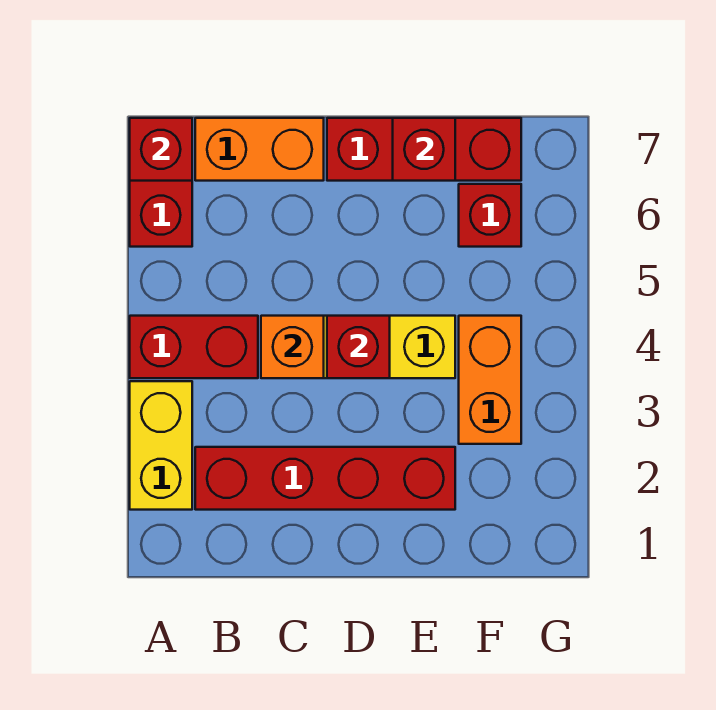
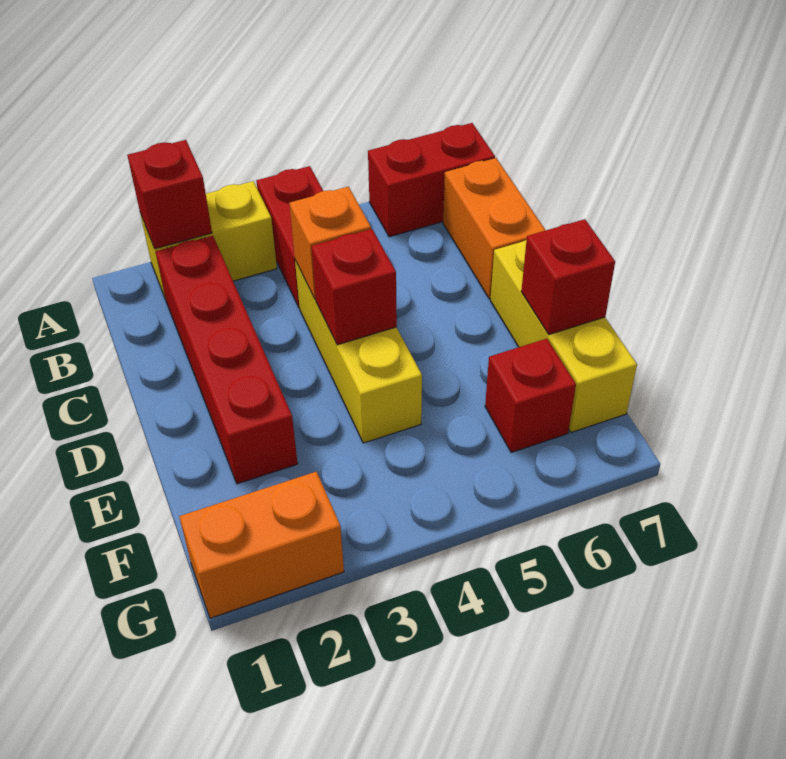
red 1x1 brick [130,118,192,181] -> red 1x1 brick moved to [127,140,212,249]
red 1x3 brick [327,118,521,181] -> yellow 1x3 brick [490,240,637,432]
orange 1x2 brick [459,316,521,444] -> orange 1x2 brick moved to [179,472,344,618]

